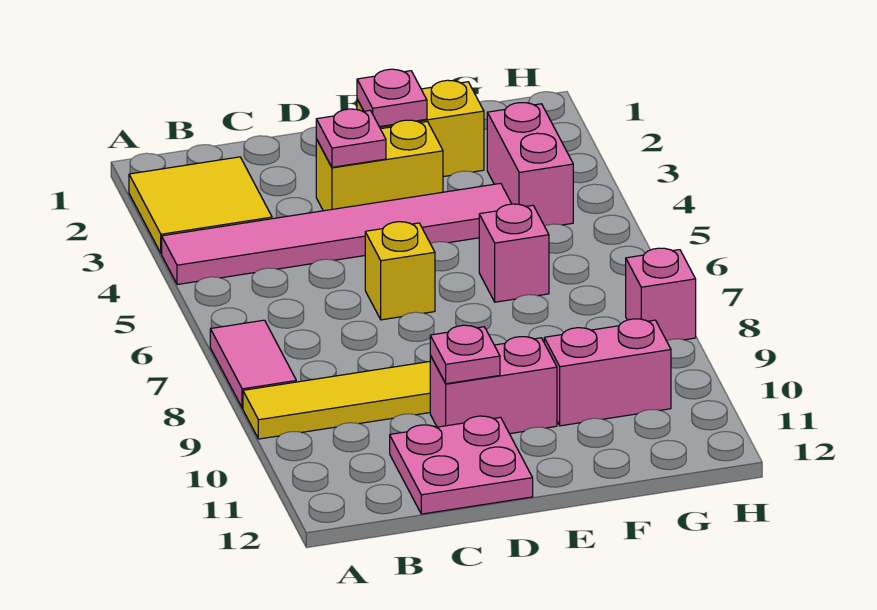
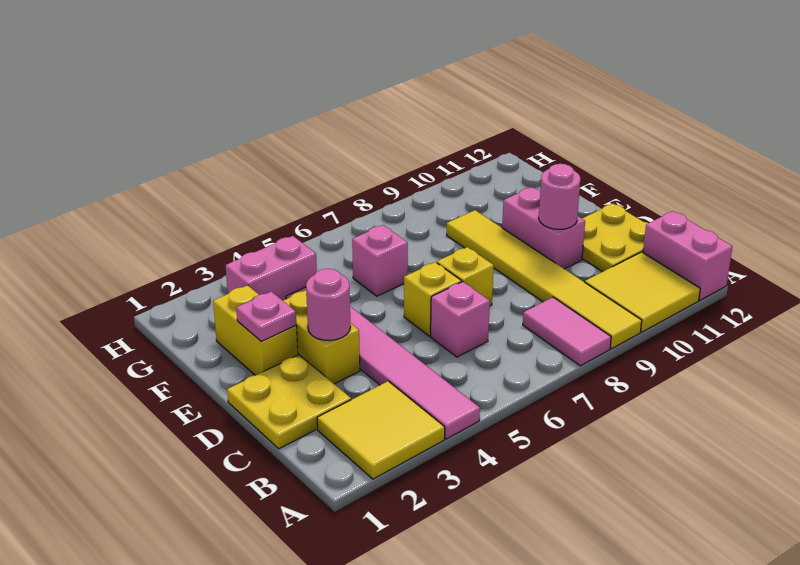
pink 1x2 tile [210,320,296,408] -> pink 1x2 tile turned to [523,297,611,366]
none -> yellow 2x2 tile [585,252,700,332]
none -> yellow 2x2 plate [227,355,351,449]
pink 2x2 plate [390,416,533,514] -> yellow 2x2 plate [582,204,648,272]
pink 1x1 plate [316,109,386,167] -> pink 1x1 round brick [306,269,351,341]
none -> yellow 1x1 brick [437,247,494,306]
pink 1x1 plate [430,325,500,384] -> pink 1x1 round brick [539,164,580,229]
pink 1x2 brick [544,319,671,426] -> pink 1x2 brick moved to [643,211,733,300]
pink 1x1 brick [626,248,696,341] -> pink 1x1 brick moved to [431,282,490,357]

